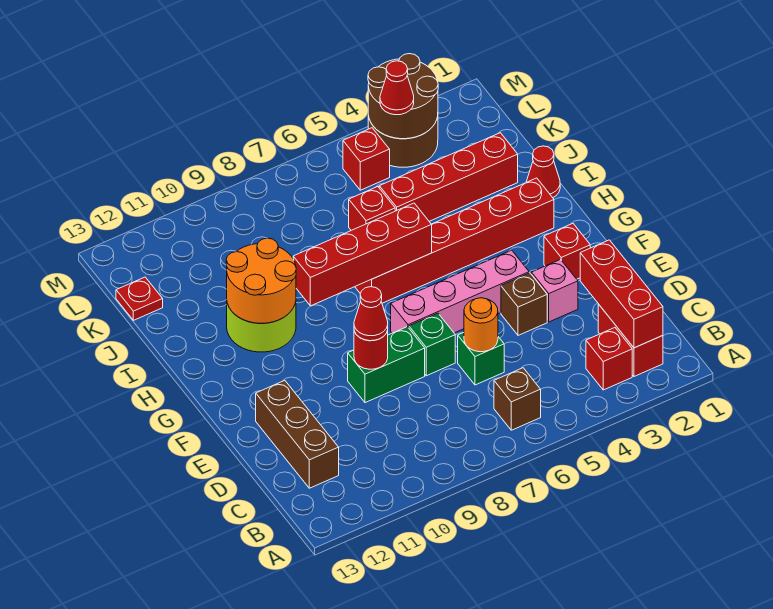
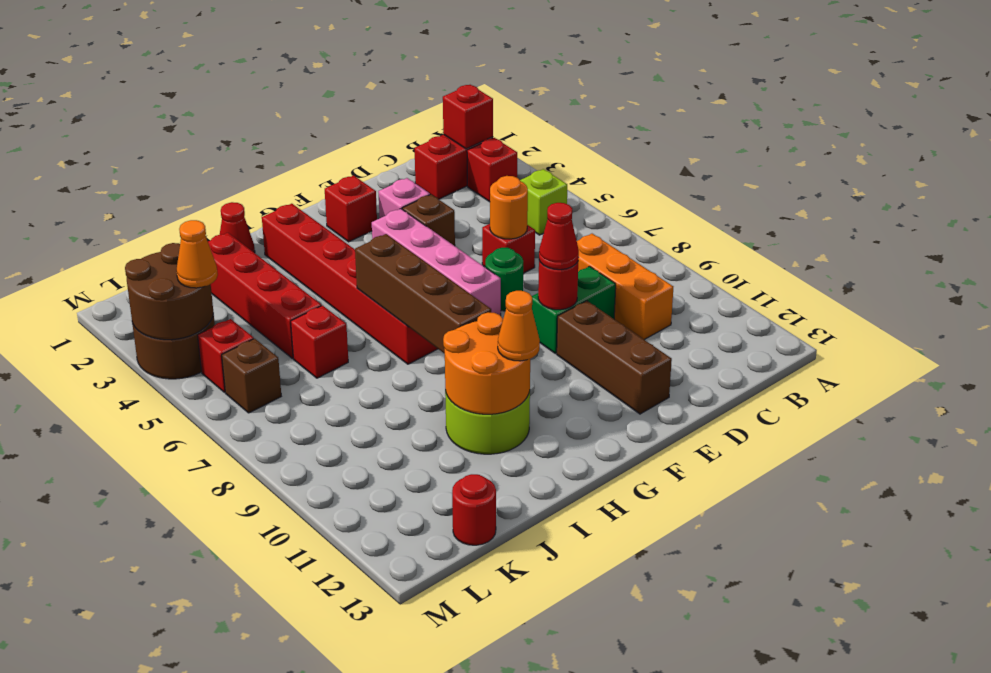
red 1x3 brick [580,240,663,348] -> red 1x1 brick [443,85,493,149]
none -> lime 1x1 brick [520,169,567,235]
brown 1x1 brick [494,368,541,430] -> brown 1x1 brick moved to [222,339,281,413]
none -> orange 1x3 brick [577,234,673,340]
brown 1x3 brick [256,380,339,488] -> brown 1x3 brick turned to [557,301,672,414]
green 1x1 brick [458,333,504,385] -> red 1x1 brick [482,224,535,273]
green 1x1 brick [409,313,455,376] -> green 1x1 round brick [485,248,523,311]
green 1x2 brick [348,327,425,403] -> green 1x2 brick turned to [532,266,616,354]
red 1x4 brick [293,203,432,306] -> brown 1x4 brick [355,234,491,354]
none -> orange 1x1 cone [498,291,540,361]
red 1x1 plate [116,277,163,320] -> red 1x1 round brick [452,474,496,545]
red 1x1 cone [380,61,414,115] -> orange 1x1 cone [177,220,218,288]

